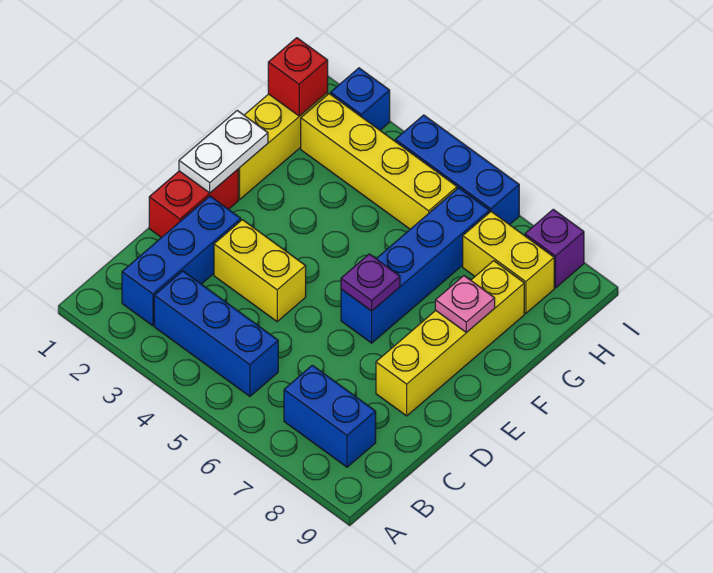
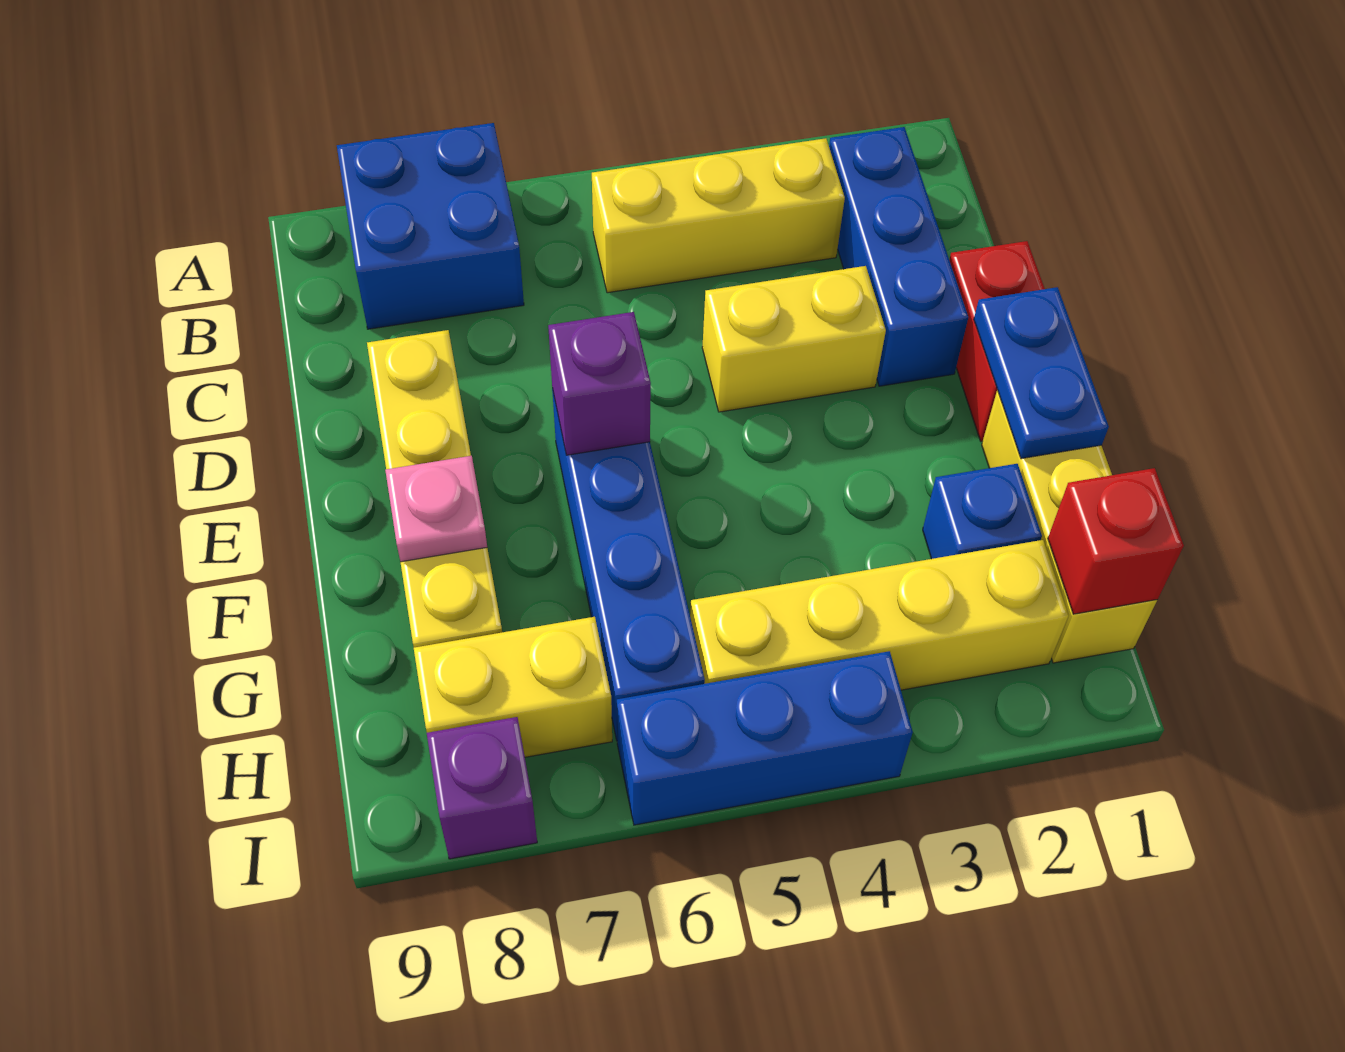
blue 1x3 brick [154,271,278,396] -> yellow 1x3 brick [592,138,845,293]
blue 1x2 brick [284,365,376,467] -> blue 2x2 brick [337,123,524,329]
white 1x2 plate [179,111,268,193] -> blue 1x2 plate [974,287,1109,459]
purple 1x1 plate [341,254,400,311] -> purple 1x1 brick [548,312,651,455]
blue 1x1 brick [331,68,390,130] -> blue 1x1 brick moved to [923,464,1042,559]

